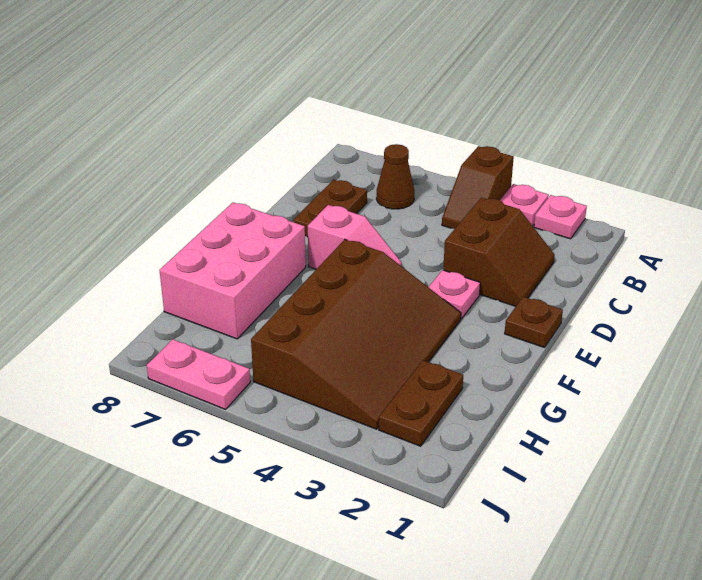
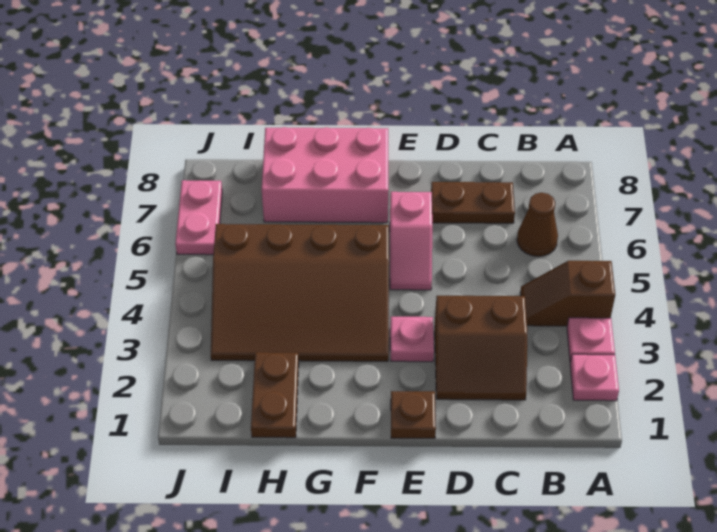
brown 1x2 plate [379,360,463,446] -> brown 1x2 plate turned to [251,352,299,438]

